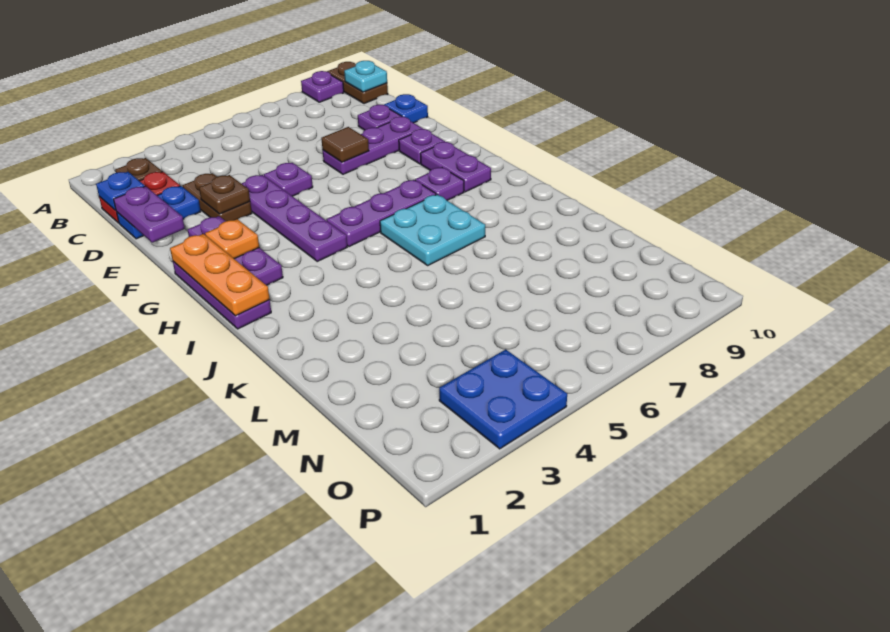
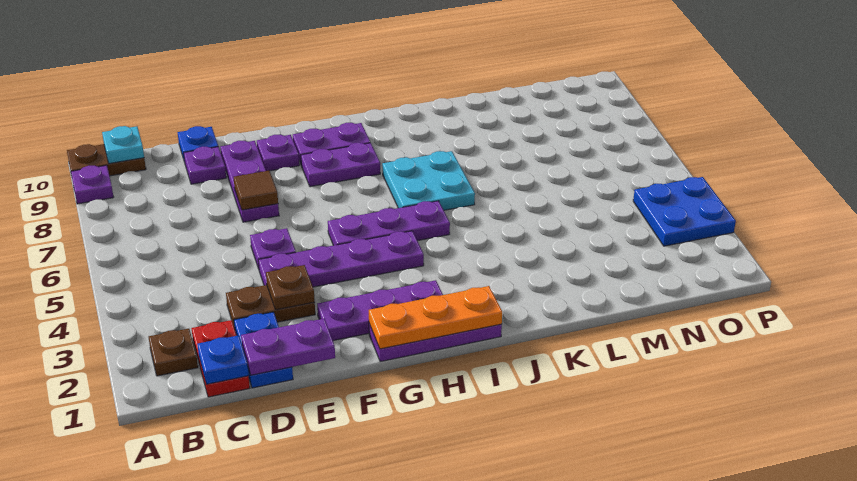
orange 1x1 plate [205,219,259,259] -> none
purple 1x3 plate [326,180,436,247] -> purple 1x3 plate turned to [328,201,450,245]
purple 1x1 plate [415,167,464,201] -> purple 1x2 plate [301,143,380,187]

